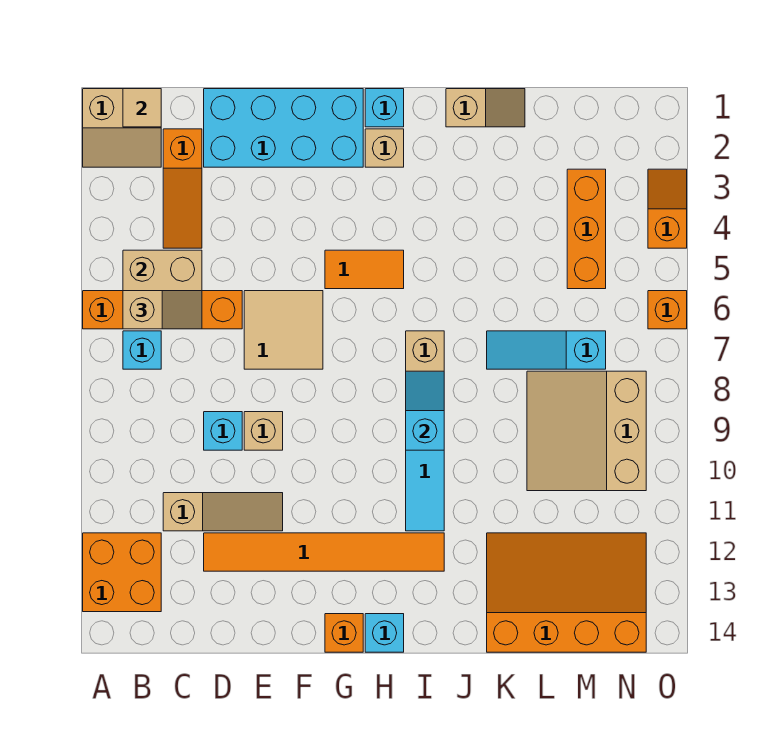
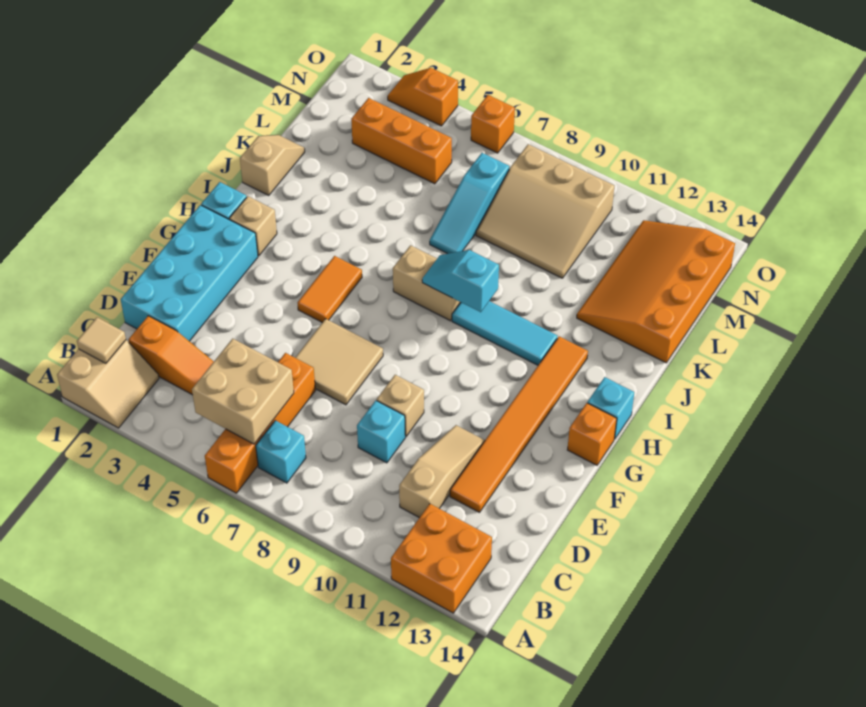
tan 1x2 slope [123,291,202,329] -> none

